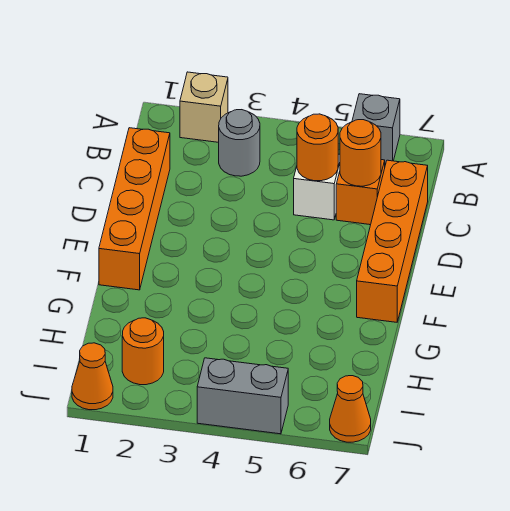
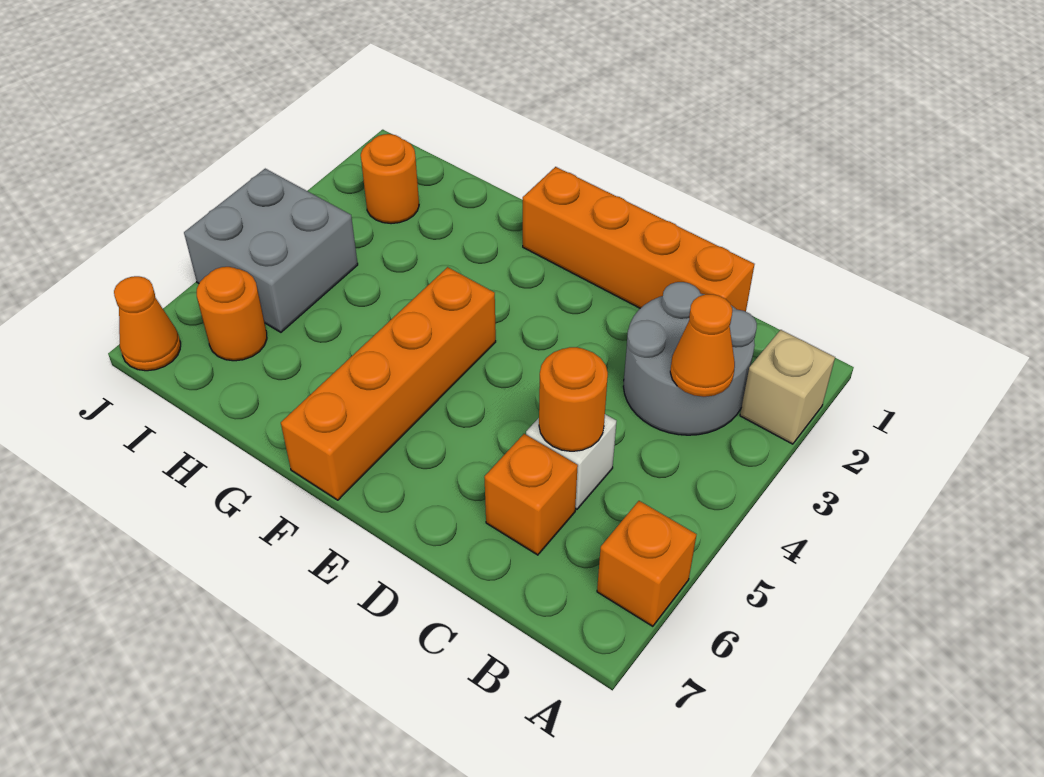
grey 1x1 brick [352,94,400,164] -> orange 1x1 brick [597,501,697,626]
grey 1x1 round brick [219,110,260,176] -> grey 2x2 round brick [623,282,757,435]
orange 1x1 round brick [340,120,381,186] -> orange 1x1 round brick moved to [197,267,267,361]
orange 1x4 brick [357,160,428,322] -> orange 1x4 brick turned to [281,267,496,500]
orange 1x1 cone [72,343,113,410] -> orange 1x1 cone moved to [670,294,735,397]
grey 1x2 brick [197,358,288,434] -> grey 2x2 brick [184,169,358,332]

